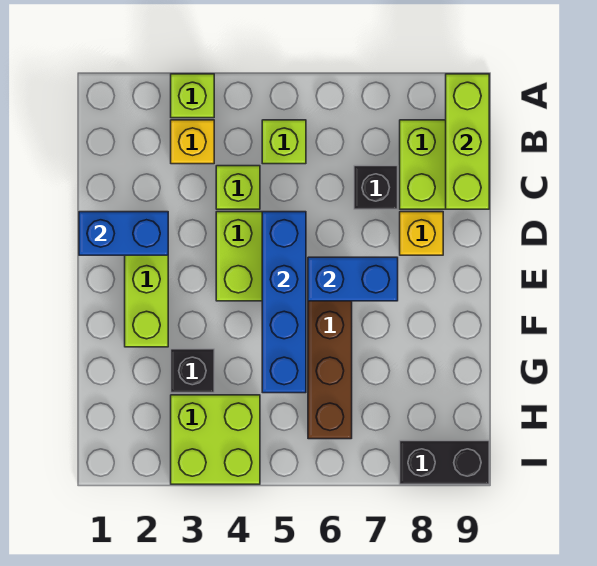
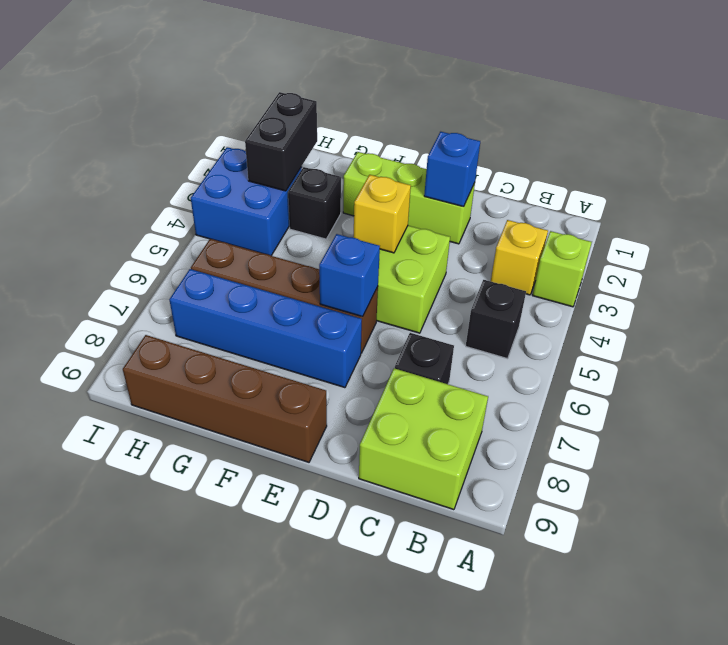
lime 1x3 brick [446,74,489,209] -> none
lime 1x1 brick [262,120,306,164] -> black 1x1 brick [466,280,526,359]
lime 1x1 brick [216,166,260,209] -> none
blue 1x2 brick [79,212,168,255] -> blue 1x1 brick [424,132,480,207]
blue 1x4 brick [262,212,306,393] -> blue 1x4 brick moved to [169,269,362,388]
yellow 1x1 brick [400,212,443,255] -> yellow 1x1 brick moved to [354,175,411,253]
blue 1x2 brick [308,257,398,301] -> blue 1x1 brick [319,234,380,317]
none -> brown 1x4 brick [123,335,327,462]
lime 2x2 brick [171,395,260,484] -> blue 2x2 brick [191,147,302,256]
black 1x2 brick [400,441,489,484] -> black 1x2 brick moved to [245,92,317,191]

